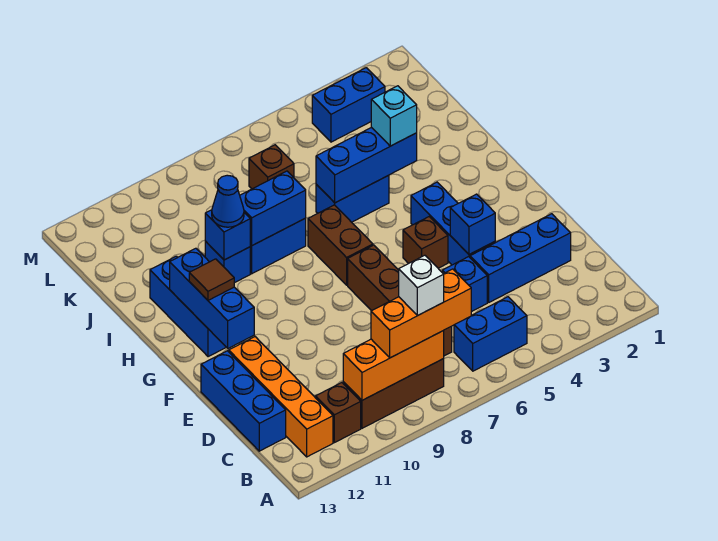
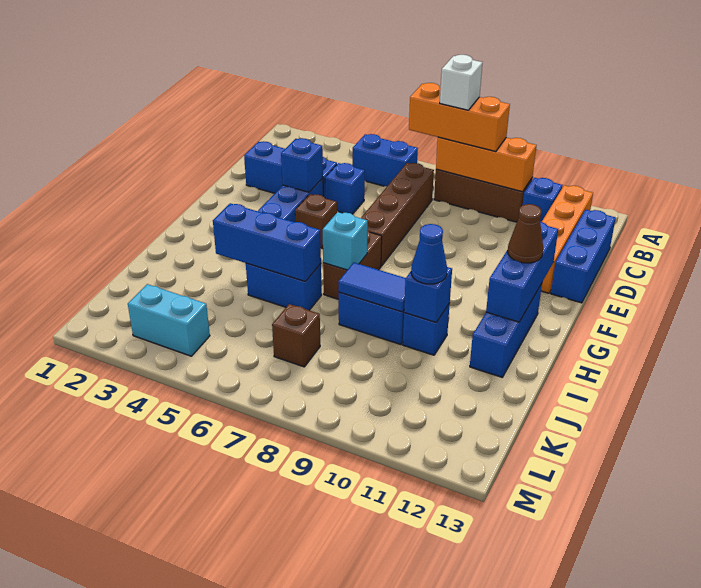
brown 1x1 brick [316,383,361,443] -> blue 1x1 brick [523,178,562,222]
brown 1x1 tile [189,259,234,300] -> brown 1x1 cone [508,204,543,263]
cyan 1x1 brick [371,86,417,146] -> cyan 1x1 brick moved to [323,212,368,270]
blue 1x2 brick [240,171,306,245] -> blue 1x2 tile [338,263,406,312]
blue 1x2 brick [312,68,385,142] -> cyan 1x2 brick [128,284,210,356]

